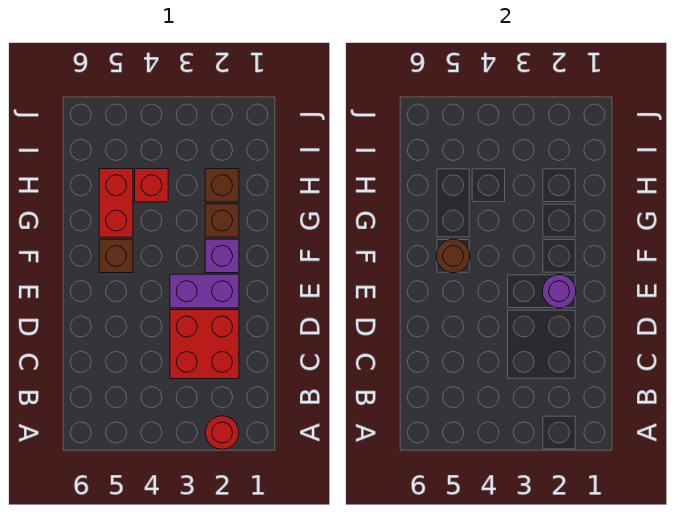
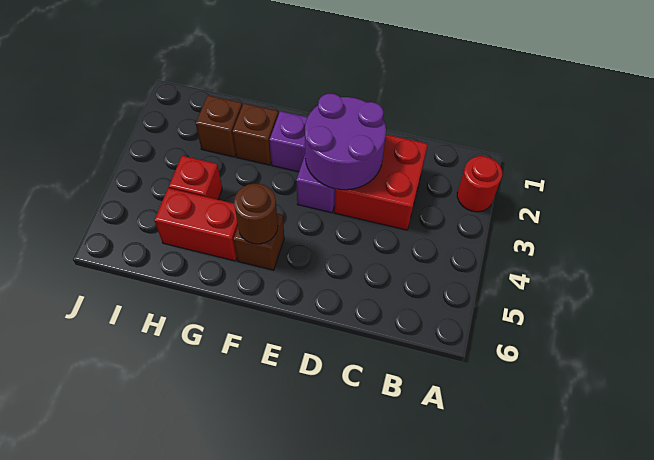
purple 1x1 round brick [542,275,576,308] -> purple 2x2 round brick [305,94,386,190]

